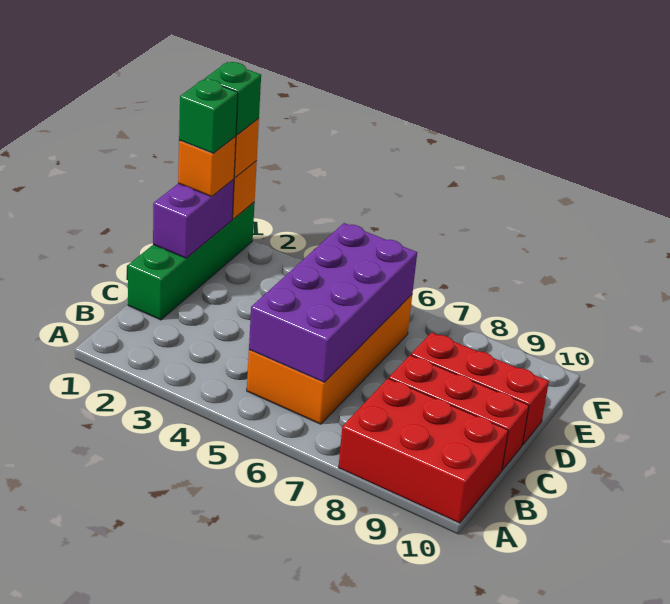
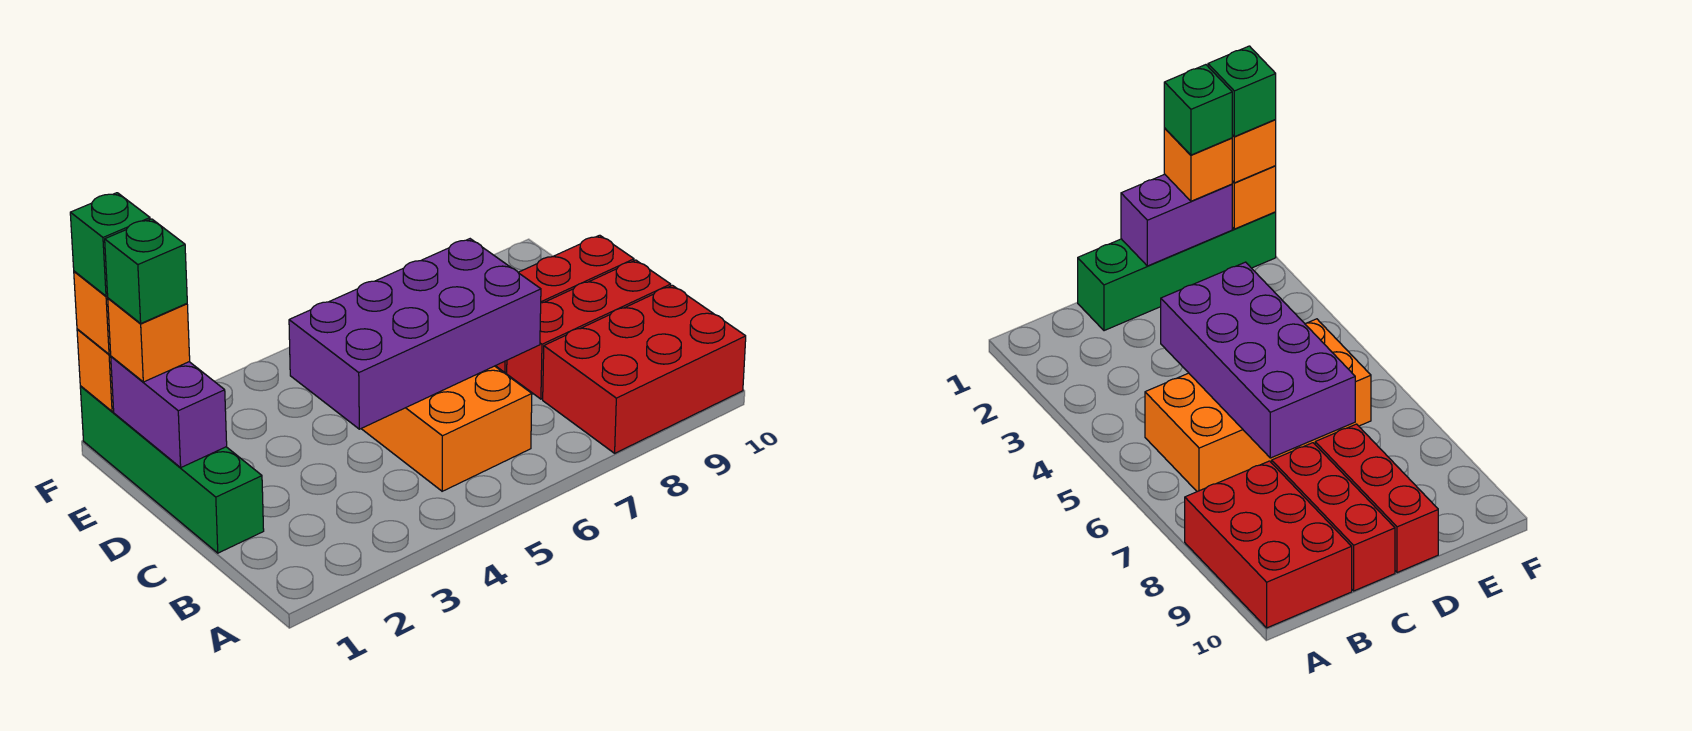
purple 2x4 brick [249,223,417,382] -> purple 2x4 brick turned to [289,239,541,429]

